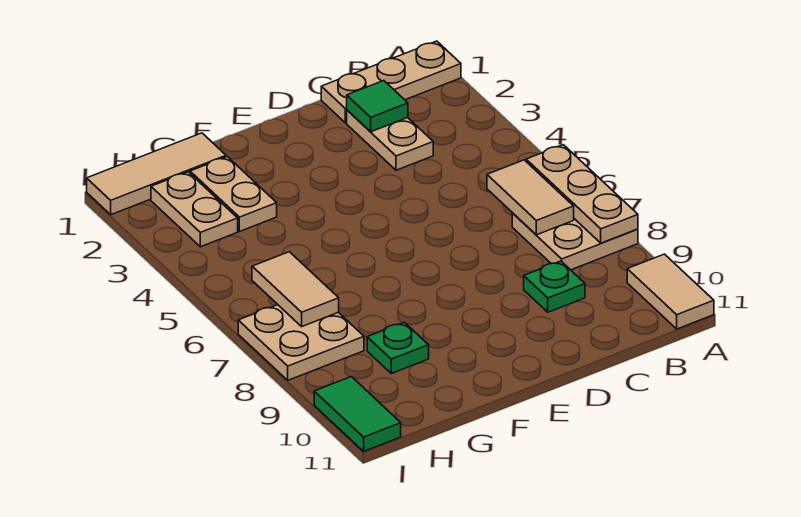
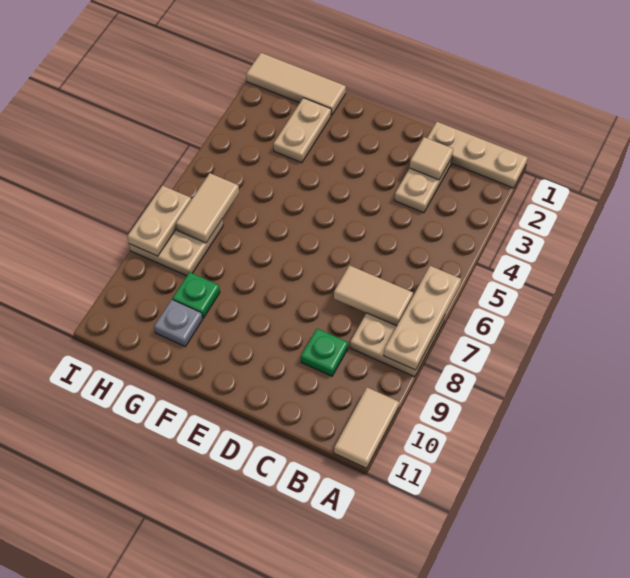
tan 1x2 tile [487,160,574,235] -> tan 1x2 tile turned to [334,265,413,326]
green 1x1 tile [347,81,408,132] -> tan 1x1 tile [410,137,453,180]
none -> grey 1x1 plate [154,300,202,346]
tan 1x2 plate [151,172,238,247] -> tan 1x2 plate moved to [127,186,191,256]
green 1x2 tile [314,377,401,451] -> none

